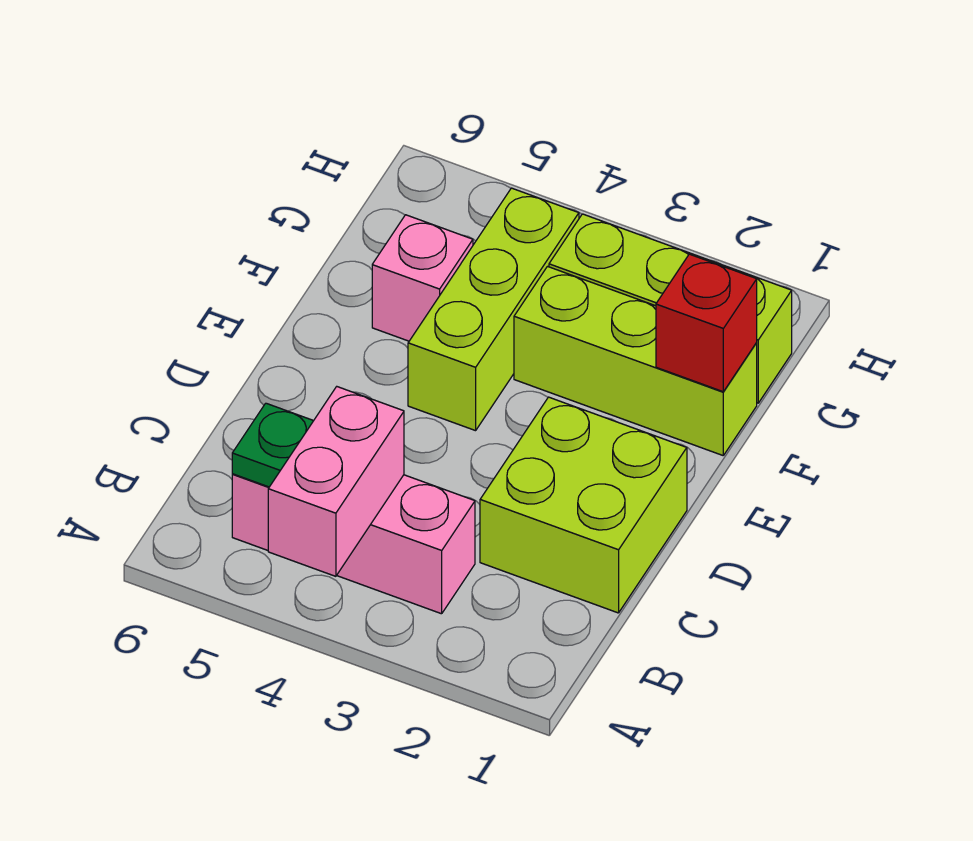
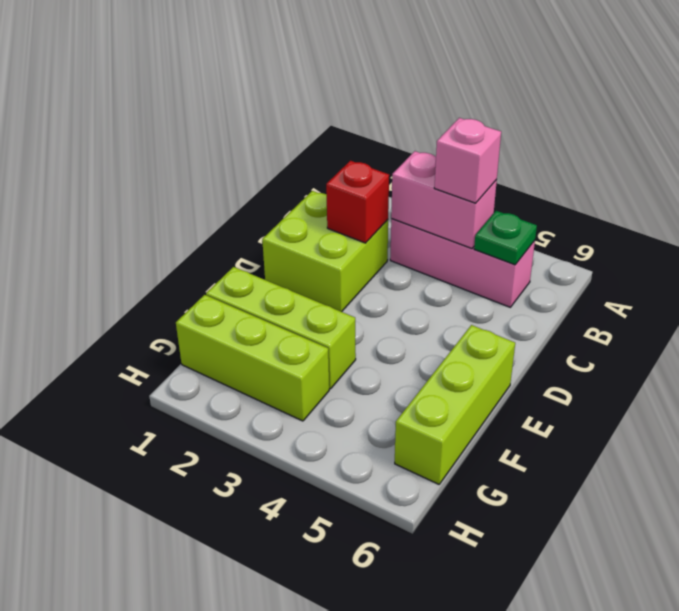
pink 1x2 brick [268,387,404,576] -> pink 1x2 brick turned to [391,151,497,248]
lime 1x3 brick [408,188,579,431] -> lime 1x3 brick moved to [395,325,515,484]
red 1x1 brick [656,254,757,392] -> red 1x1 brick moved to [326,161,389,243]
pink 1x1 brick [372,215,473,341] -> pink 1x1 brick moved to [434,118,501,203]

